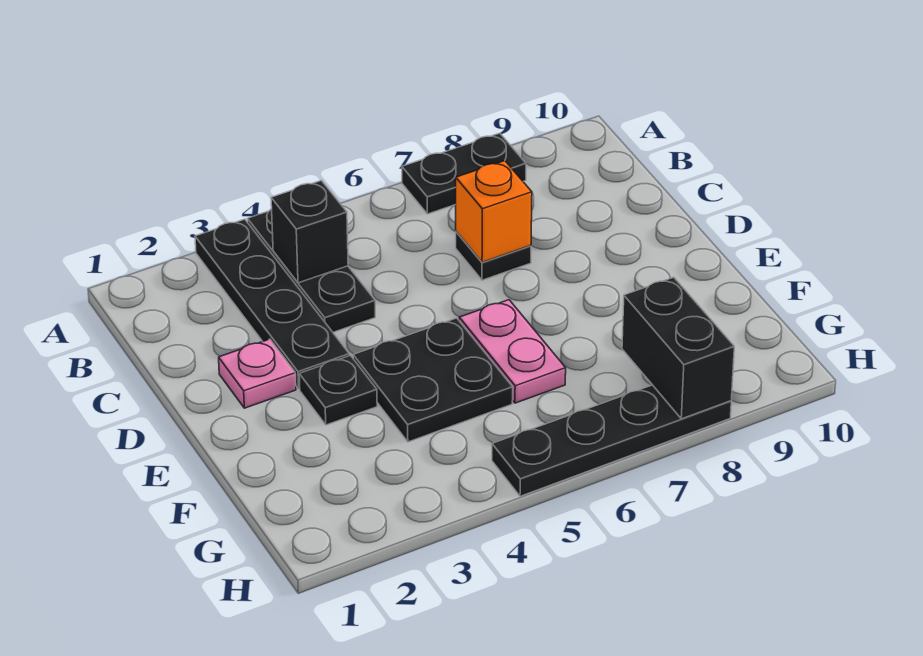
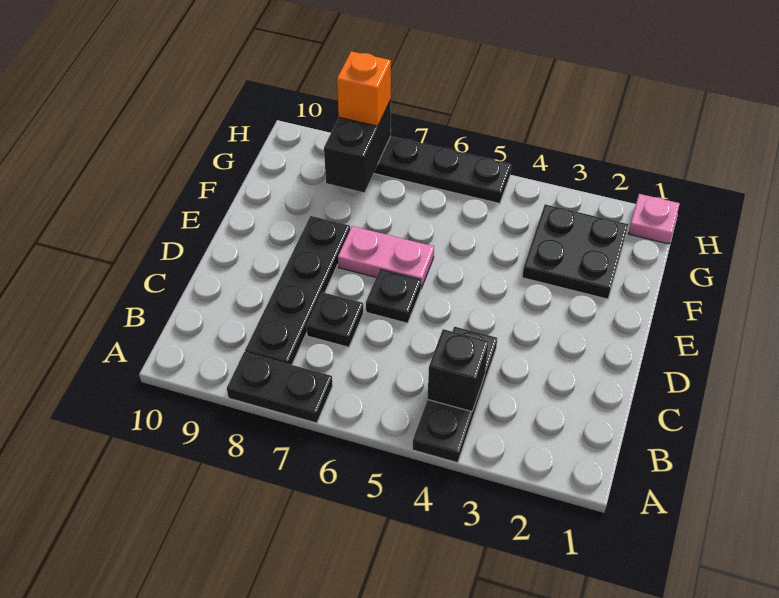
black 1x4 plate [195,219,349,389] -> black 1x4 plate moved to [245,216,350,365]
orange 1x1 brick [456,161,532,262] -> orange 1x1 brick moved to [337,51,391,126]
pink 1x1 plate [219,339,296,408] -> pink 1x1 plate moved to [628,194,680,244]
black 1x1 plate [299,356,377,425] -> black 1x1 plate moved to [366,269,421,323]
black 2x2 plate [353,318,513,442] -> black 2x2 plate moved to [522,204,628,299]
pink 1x2 plate [459,300,566,403] -> pink 1x2 plate turned to [338,226,434,288]

